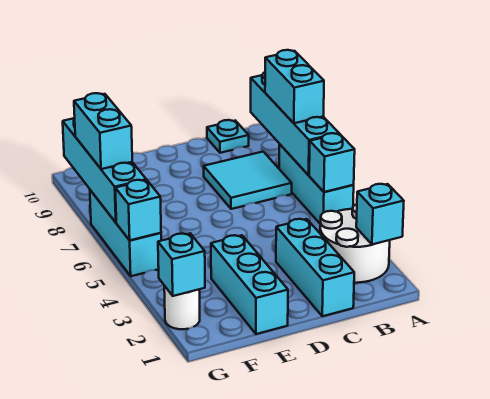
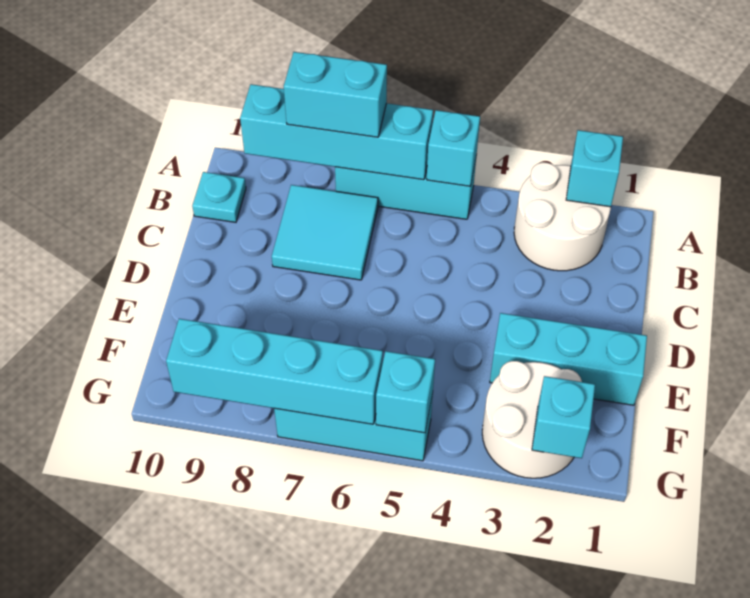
cyan 1x3 brick [276,219,354,316] -> none
white 1x1 round brick [164,286,200,329] -> white 2x2 round brick [482,361,582,478]
cyan 1x2 brick [74,93,132,169] -> none

